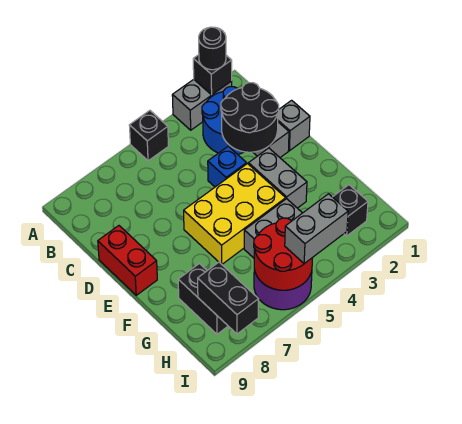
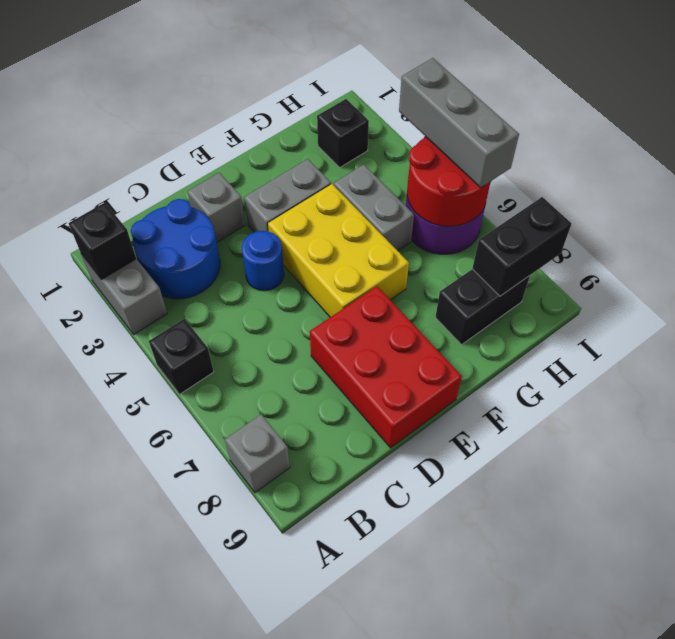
black 1x1 round brick [199,27,226,70] -> none
black 2x2 round brick [221,83,279,152] -> none
grey 1x1 brick [278,100,310,151] -> grey 1x1 brick moved to [225,414,290,492]
blue 1x1 brick [208,146,247,187] -> blue 1x1 round brick [242,231,284,291]
red 1x2 brick [98,226,157,295] -> red 2x3 brick [310,286,462,448]
grey 1x2 brick [285,194,348,264] -> grey 1x3 brick [399,58,519,187]

